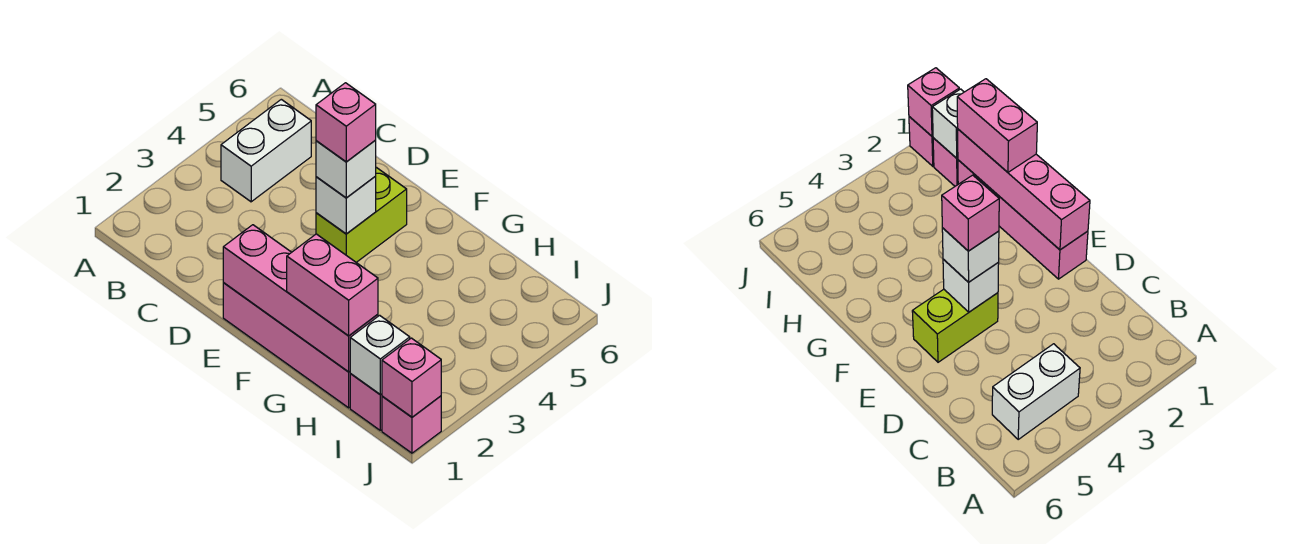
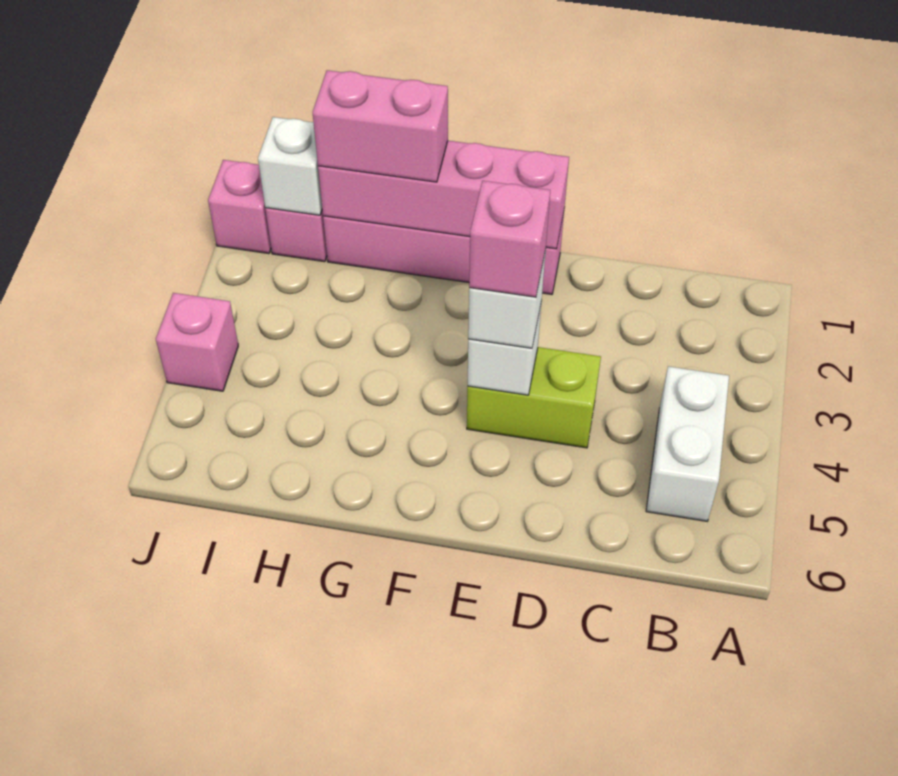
lime 1x2 brick [316,168,407,262] -> lime 1x2 brick turned to [467,347,601,448]
pink 1x1 brick [382,338,441,417] -> pink 1x1 brick moved to [156,293,238,391]

